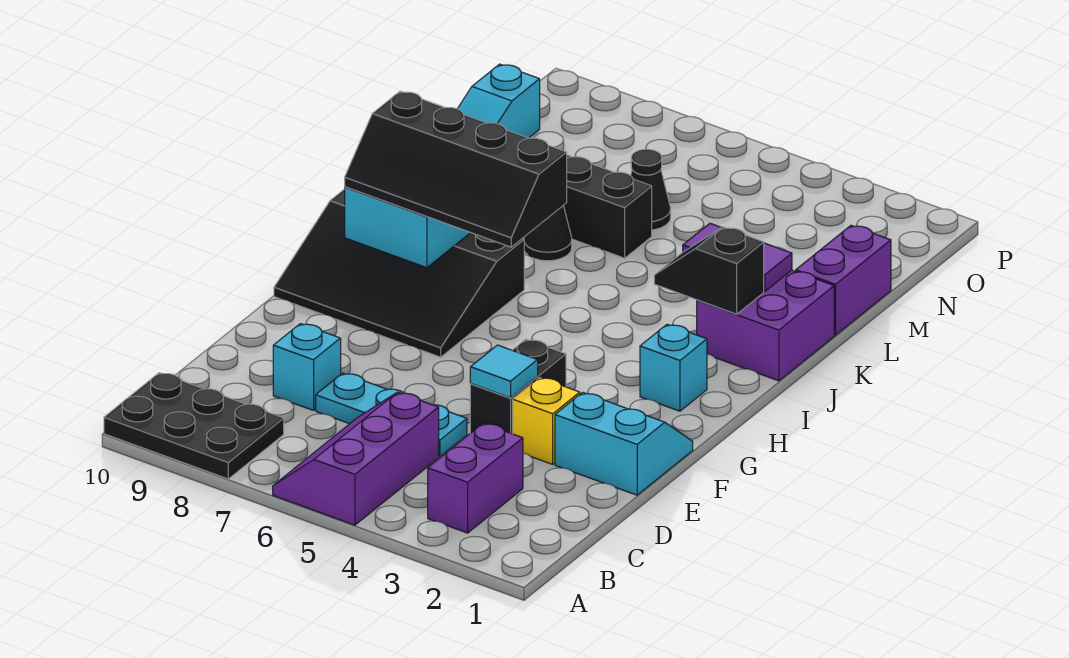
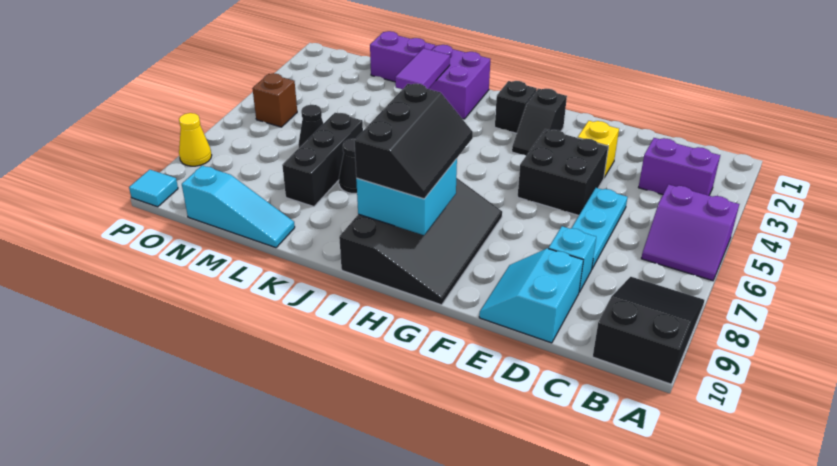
purple 2x3 slope [273,392,439,525] -> purple 2x2 slope [641,184,739,281]
black 2x3 plate [104,373,284,479] -> black 2x3 slope [593,277,704,384]
cyan 2x2 slope [555,392,693,495] -> cyan 2x2 slope moved to [479,248,583,343]
black 1x2 brick [470,339,566,434] -> black 2x2 brick [518,129,608,215]
cyan 1x1 tile [470,345,538,398] -> cyan 1x1 tile moved to [129,170,178,207]
cyan 1x1 brick [640,324,707,411] -> black 1x1 brick [495,81,537,133]
black 2x4 slope [345,91,567,247] -> black 2x3 slope [354,84,473,199]
black 1x2 slope [654,227,764,314] -> black 1x2 slope moved to [512,89,567,155]
none -> brown 1x1 brick [252,73,297,127]
none -> yellow 1x1 cone [179,113,212,166]

